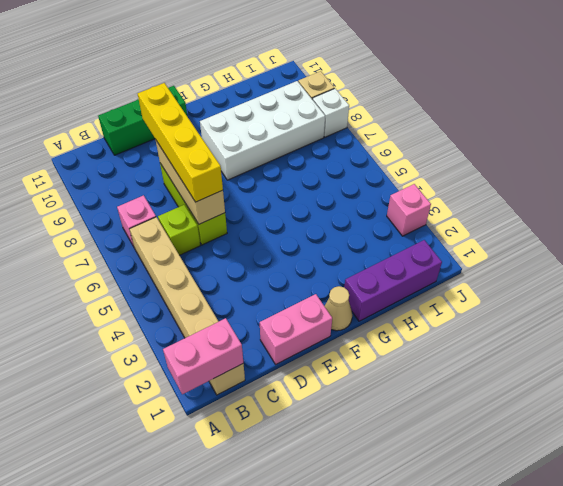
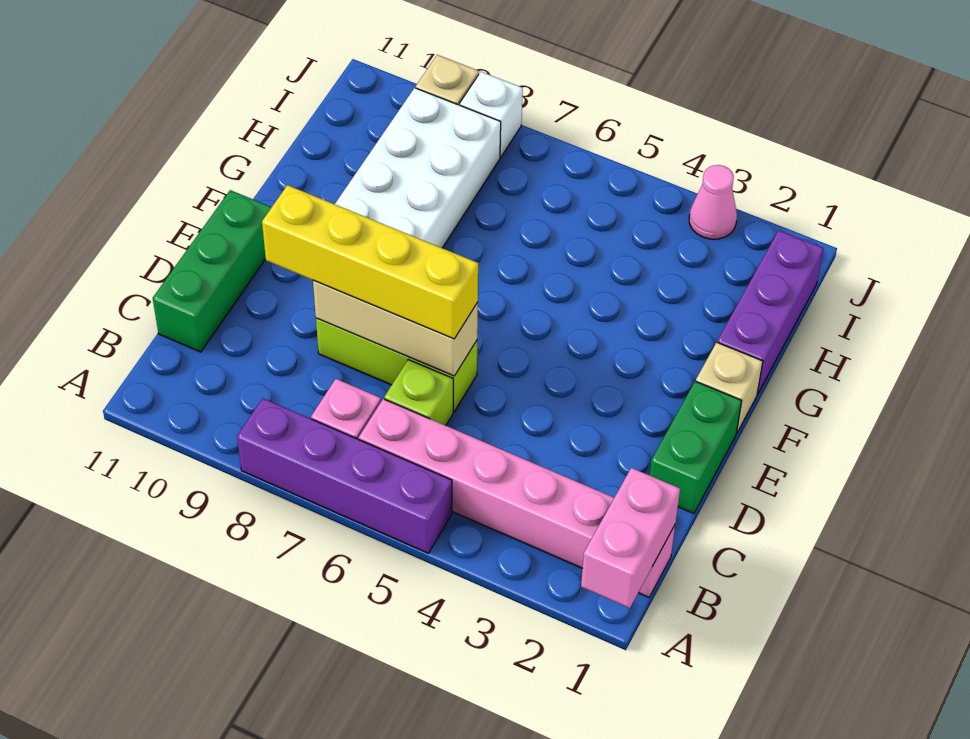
none -> purple 1x4 brick [237,398,452,553]
tan 1x6 brick [130,217,245,395] -> pink 1x6 brick [359,399,675,597]
pink 1x2 brick [260,294,332,364] -> green 1x2 brick [650,381,742,513]
tan 1x1 cone [325,286,352,331] -> tan 1x1 brick [696,343,763,433]
pink 1x1 brick [387,184,431,236] -> pink 1x1 cone [689,165,737,239]

